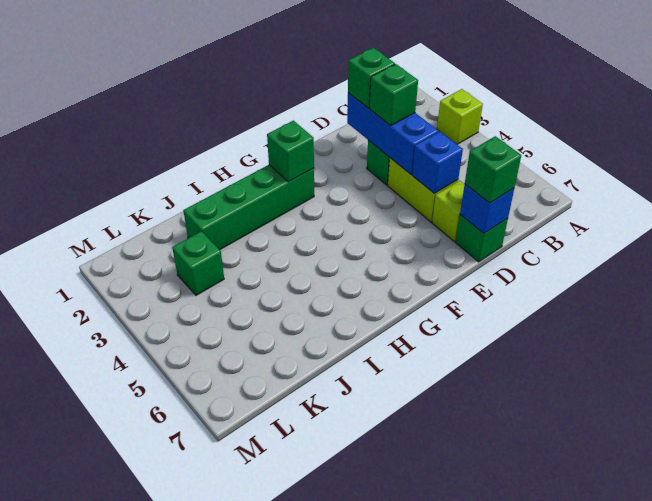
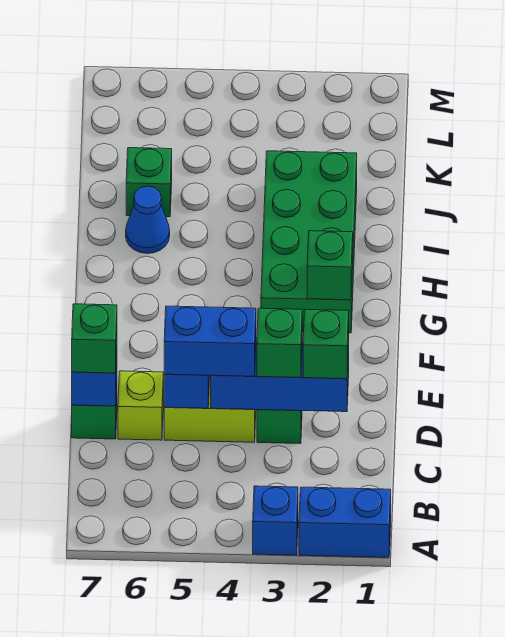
none -> blue 1x2 brick [299,487,391,557]
lime 1x1 brick [437,89,483,144] -> blue 1x1 brick [253,486,298,555]
none -> blue 1x2 brick [164,306,256,376]
green 1x4 brick [183,165,314,250] -> green 2x4 brick [261,151,357,333]
none -> blue 1x1 cone [126,186,170,253]
green 1x1 brick [172,231,224,295] -> green 1x1 brick moved to [126,148,172,217]

